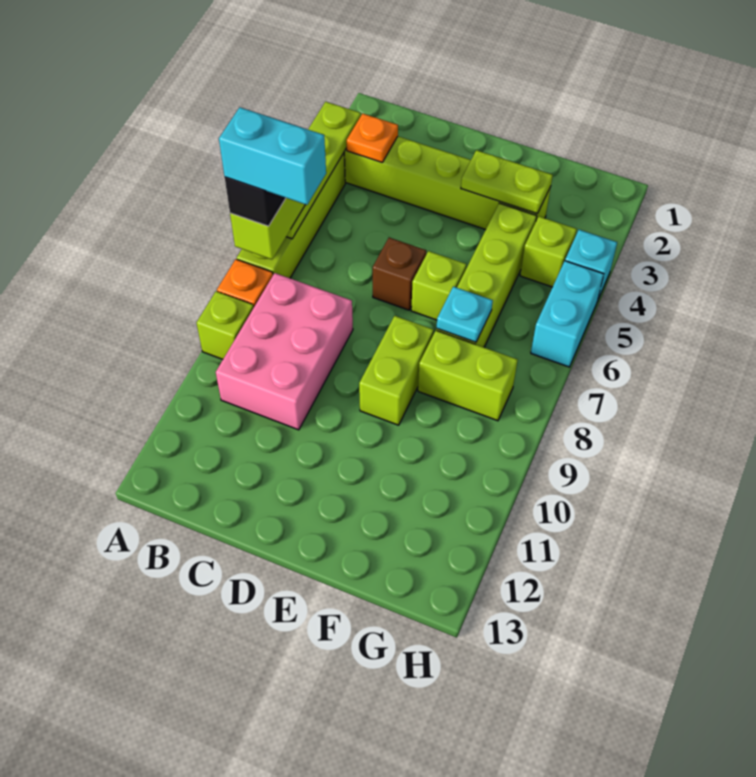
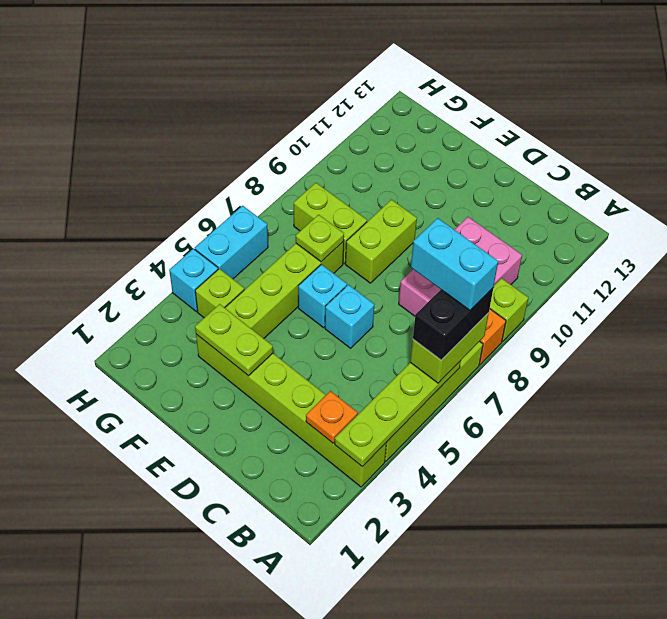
brown 1x1 brick [373,238,426,310] -> cyan 1x1 brick [325,285,375,348]
lime 1x1 brick [411,251,466,320] -> cyan 1x1 brick [298,264,347,328]
cyan 1x1 plate [437,287,493,342] -> lime 1x1 plate [296,215,344,262]

